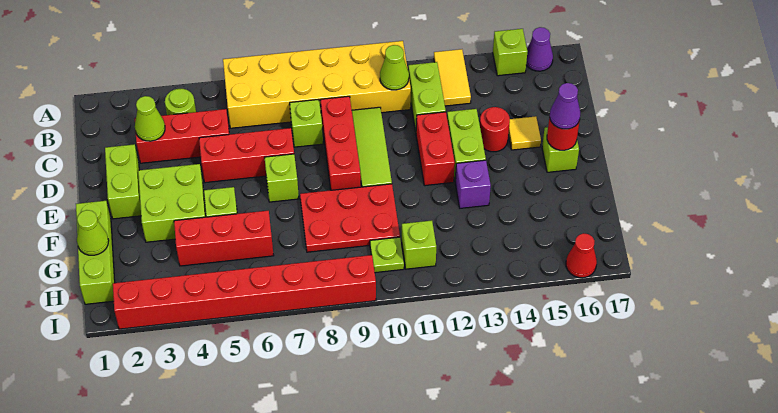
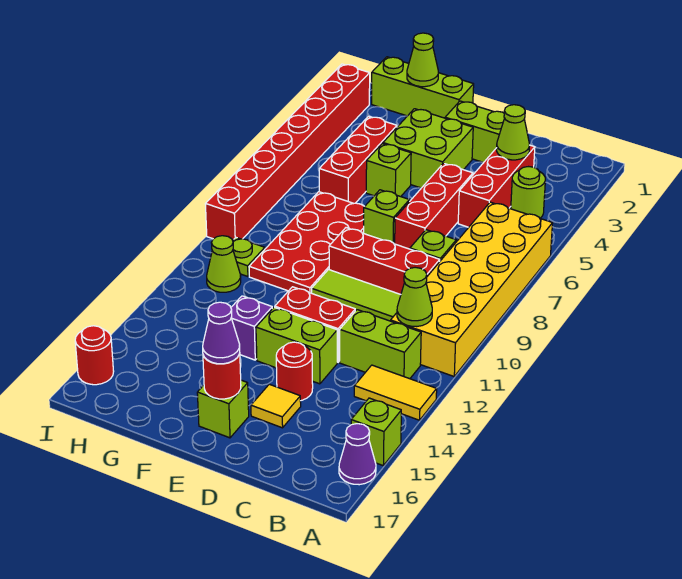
red 2x3 plate [300,184,400,252] -> red 2x4 plate [249,192,365,293]
lime 1x1 brick [402,221,436,269] -> lime 1x1 cone [207,236,241,292]
red 1x1 cone [566,233,597,278] -> red 1x1 round brick [75,326,114,385]

